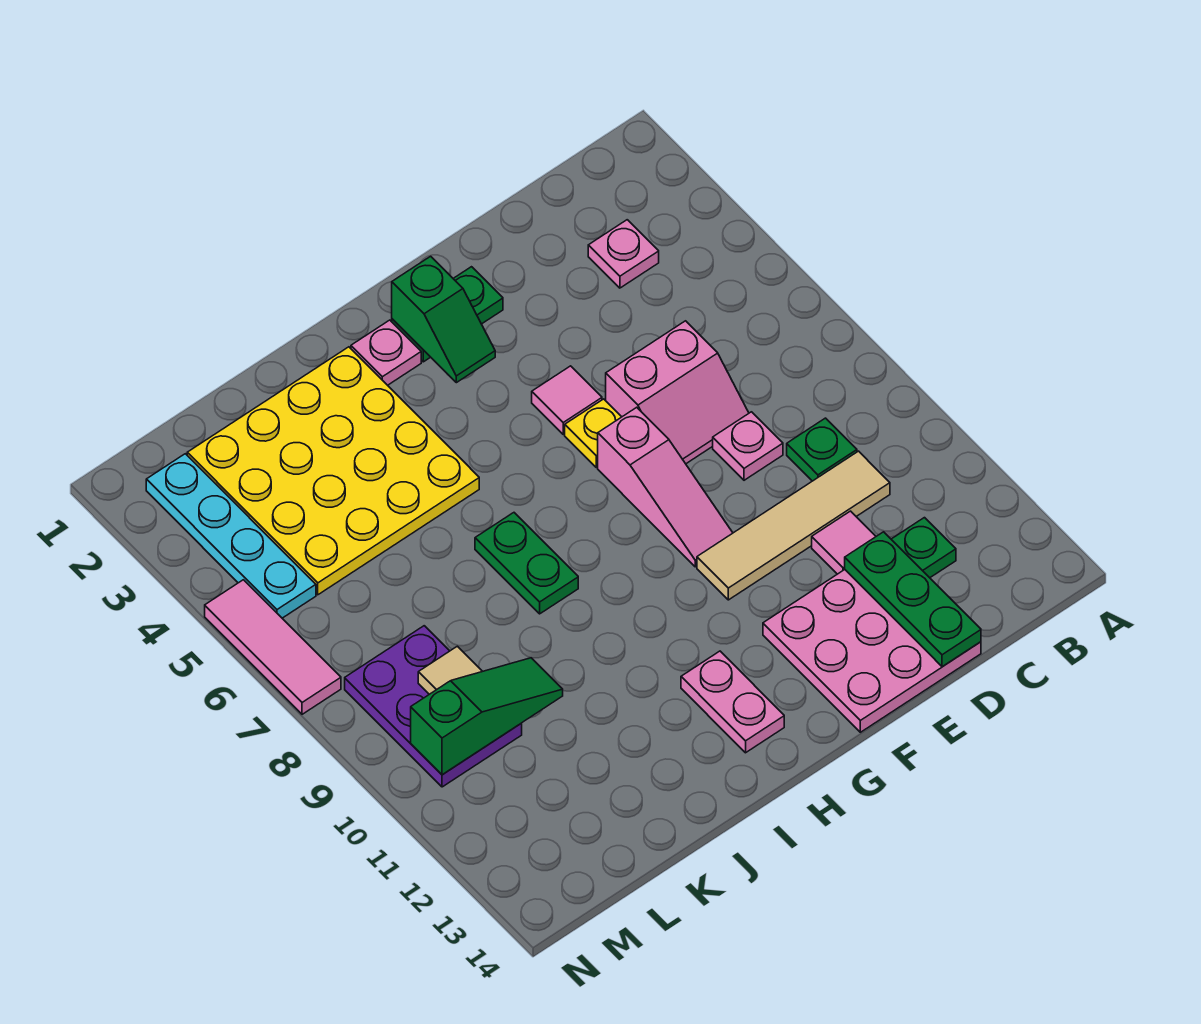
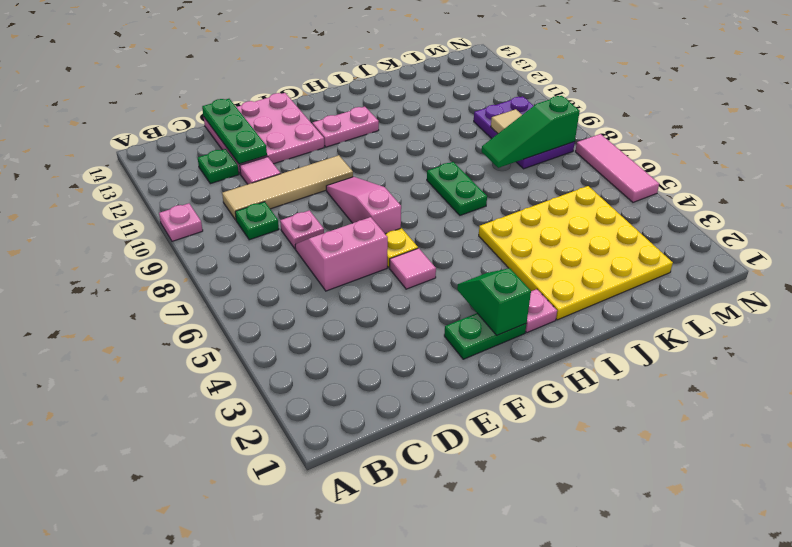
pink 1x1 plate [588,220,659,288] -> pink 1x1 plate moved to [159,203,203,241]
pink 1x2 plate [681,651,784,753] -> pink 1x2 plate turned to [312,107,379,147]
green 1x3 slope [411,658,563,775] -> green 1x3 slope moved to [482,96,580,168]
cyan 1x4 plate [146,454,316,618] -> none

